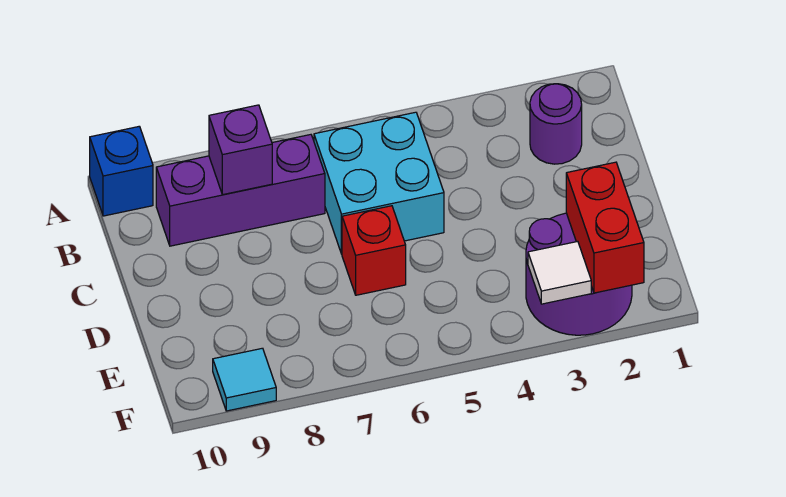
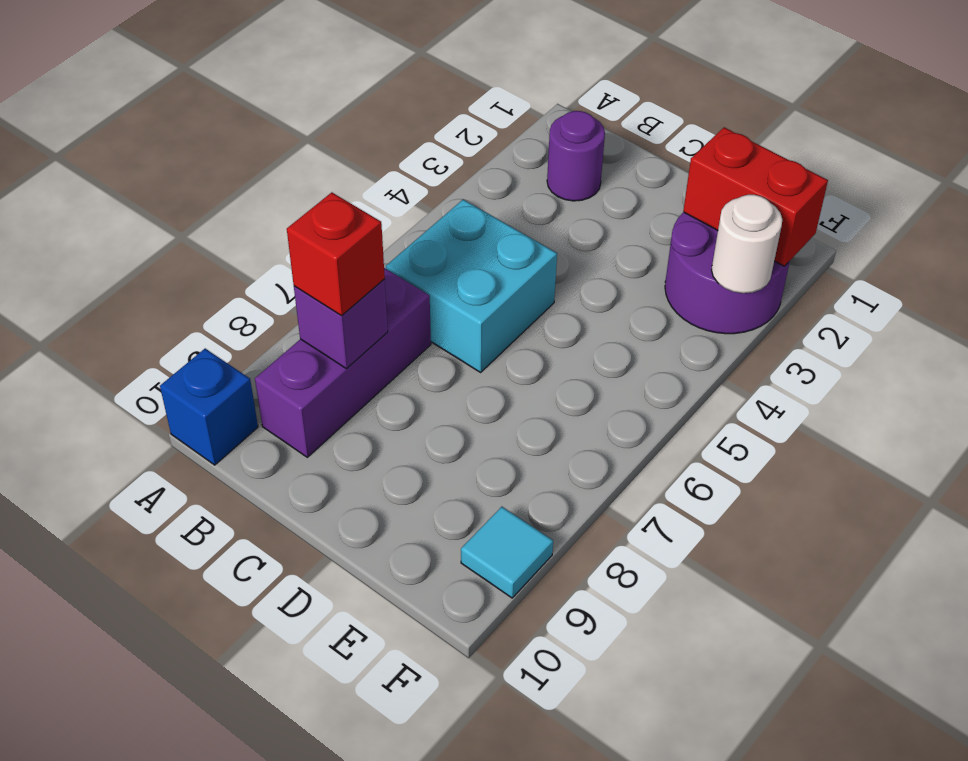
red 1x1 brick [342,206,406,295] -> red 1x1 brick moved to [287,192,385,316]
white 1x1 tile [528,241,591,304] -> white 1x1 round brick [712,195,782,293]

